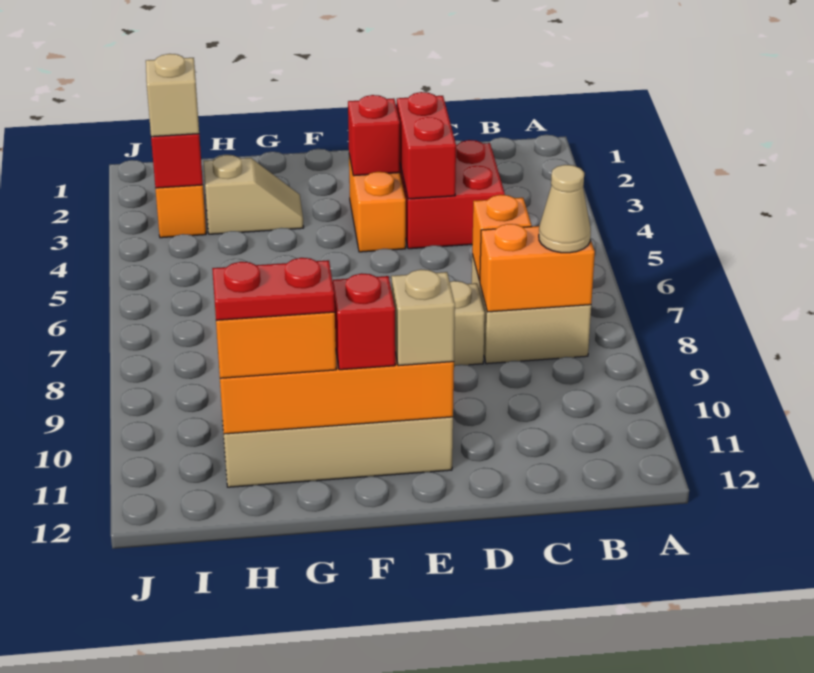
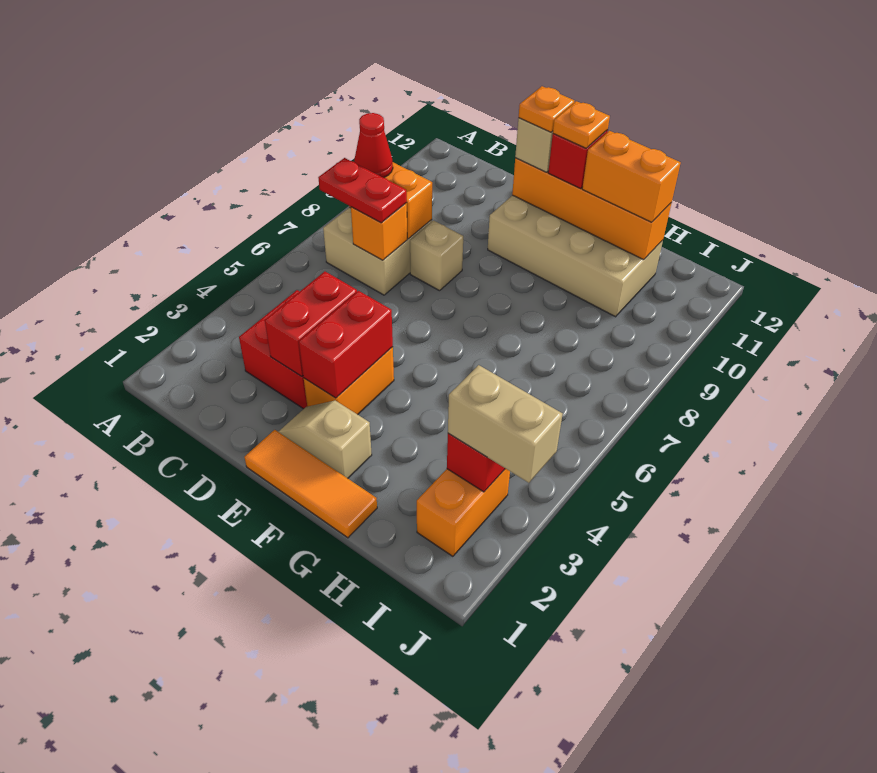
tan 1x1 cone [539,165,591,253] -> red 1x1 cone [354,113,393,178]
none -> orange 1x3 tile [244,430,377,538]
red 1x1 brick [348,95,400,176] -> red 1x2 brick [299,291,393,398]
none -> orange 1x1 plate [519,86,574,132]
none -> orange 1x1 plate [553,101,610,148]
tan 1x2 slope [203,155,304,234] -> tan 1x2 slope moved to [278,401,372,478]
red 1x2 plate [212,258,335,320] -> red 1x2 plate moved to [318,158,407,223]
tan 1x1 brick [146,54,199,137] -> tan 1x2 brick [448,365,563,483]

